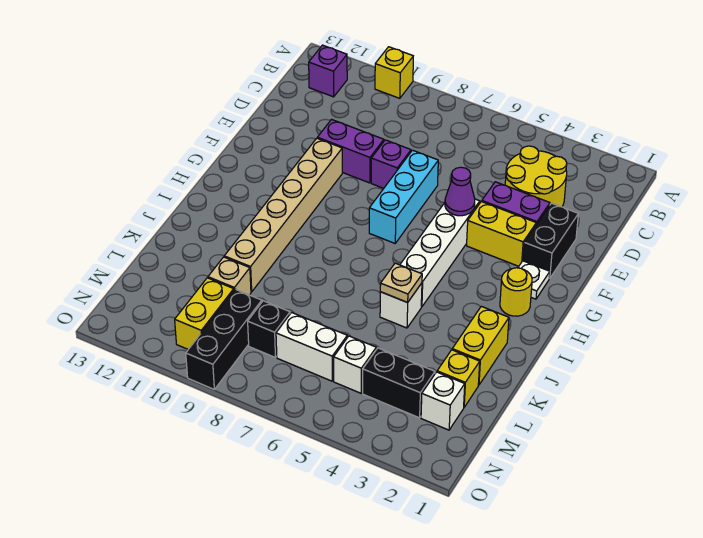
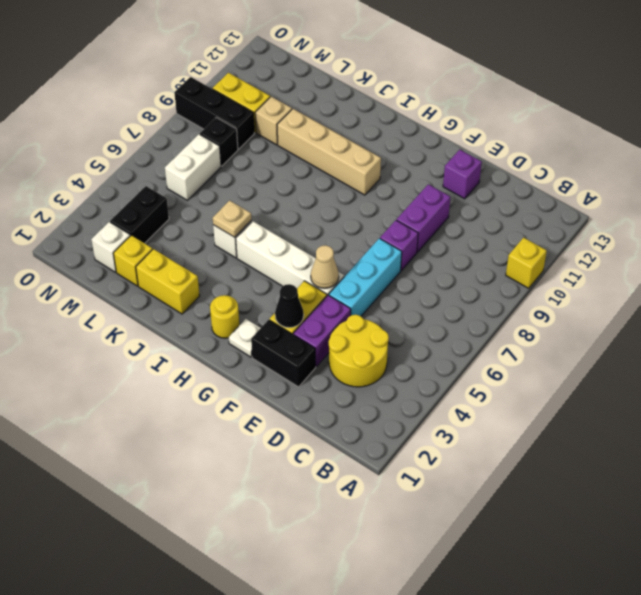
purple 1x1 brick [309,45,347,97] -> purple 1x1 brick moved to [443,150,482,199]
cyan 1x3 brick [369,150,438,243] -> cyan 1x3 brick turned to [329,238,402,316]
none -> black 1x1 cone [275,284,304,328]
purple 1x1 cone [445,167,475,216] -> tan 1x1 cone [311,245,339,289]
tan 1x6 brick [224,138,342,292] -> tan 1x4 brick [277,109,381,195]
white 1x1 brick [334,336,376,393] -> none

